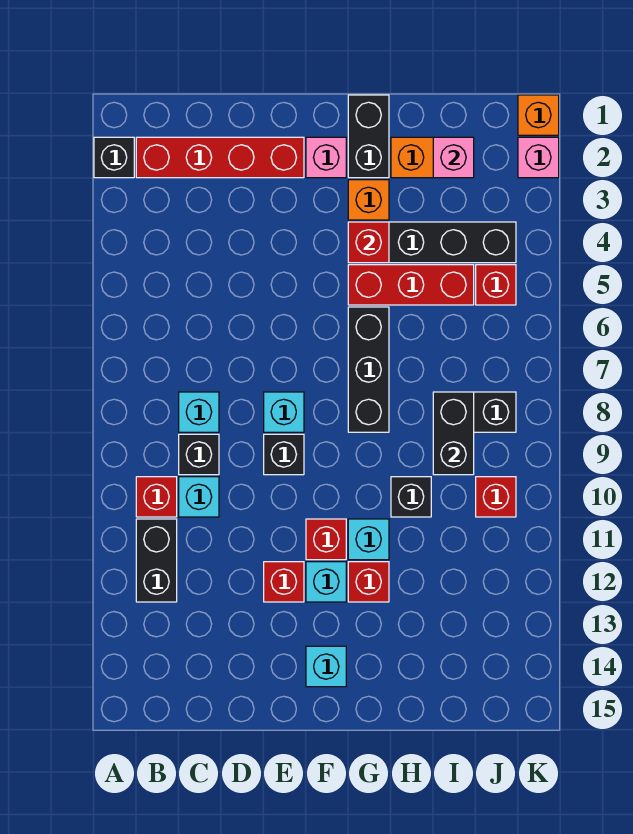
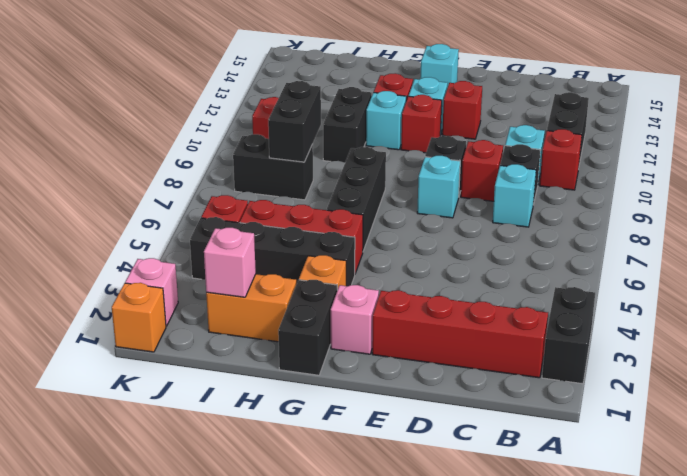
black 1x1 brick [94,137,134,178] -> black 1x2 brick [542,287,595,384]
red 1x1 brick [348,222,389,263] -> red 1x1 brick moved to [461,140,503,201]
black 1x1 brick [391,477,431,517] -> black 1x2 brick [323,87,372,163]

